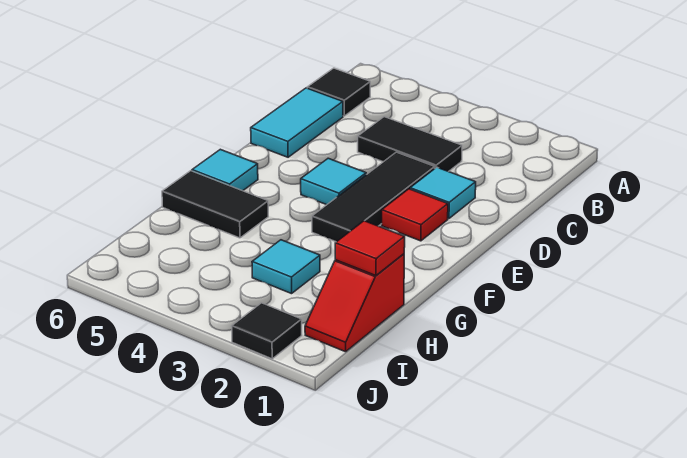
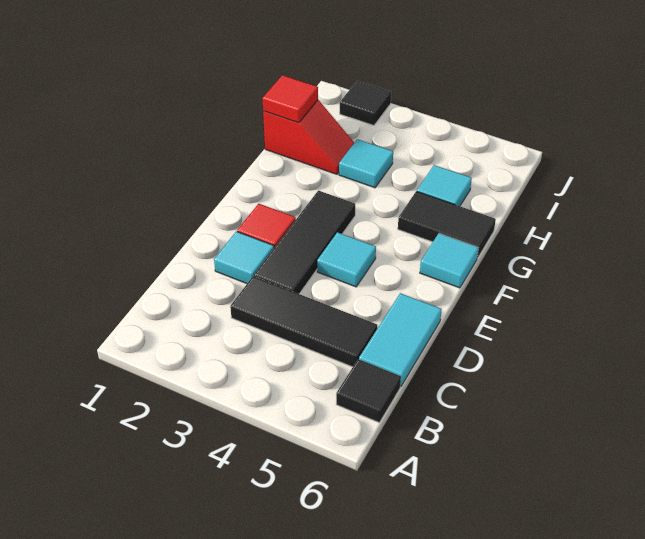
black 1x2 tile [358,117,462,172] -> black 1x3 tile [230,276,377,367]
red 1x2 slope [305,254,404,352] -> red 1x2 slope turned to [263,100,354,174]
none -> cyan 1x1 tile [417,165,472,206]

